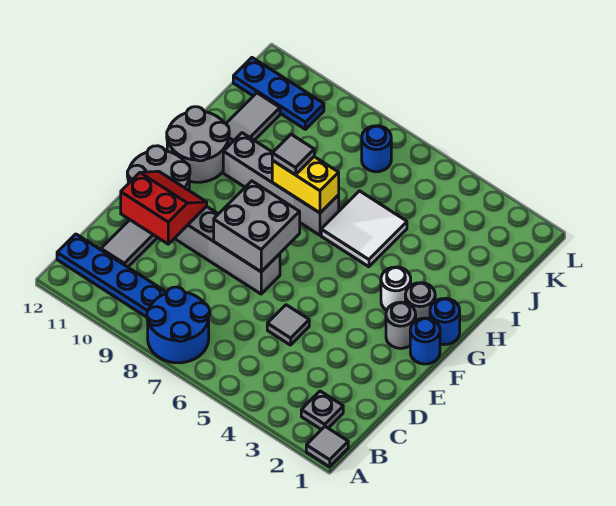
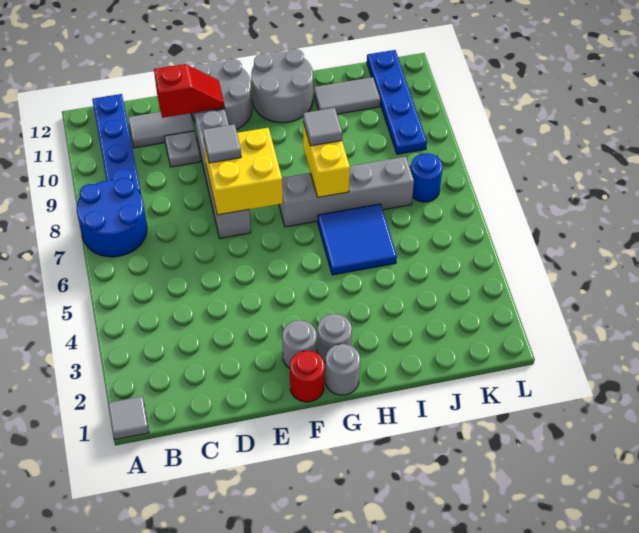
grey 1x1 plate [301,391,343,430] -> grey 1x1 plate moved to [165,131,201,167]
grey 1x1 tile [267,305,309,345] -> grey 1x1 tile moved to [203,124,241,163]
red 2x2 slope [121,171,207,244] -> red 1x2 slope [154,64,225,118]
grey 2x2 brick [214,181,300,272] -> yellow 2x2 brick [204,128,283,215]
blue 1x1 round brick [410,318,440,364] -> red 1x1 round brick [290,351,325,402]
blue 1x1 round brick [430,298,460,345] -> grey 1x1 round brick [325,344,360,395]
white 1x1 round brick [381,267,411,310] -> none
white 2x2 tile [321,191,407,267] -> blue 2x2 tile [318,204,397,275]
grey 1x4 brick [223,133,339,235] -> grey 1x4 brick turned to [279,157,414,227]
blue 1x3 plate [233,58,324,129] -> blue 1x4 plate [367,50,427,154]

